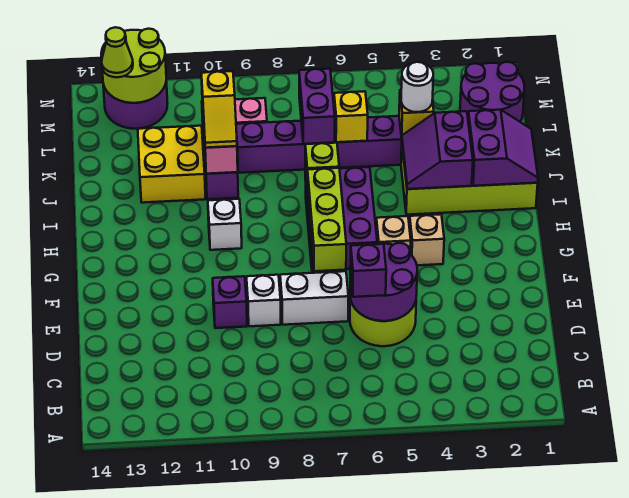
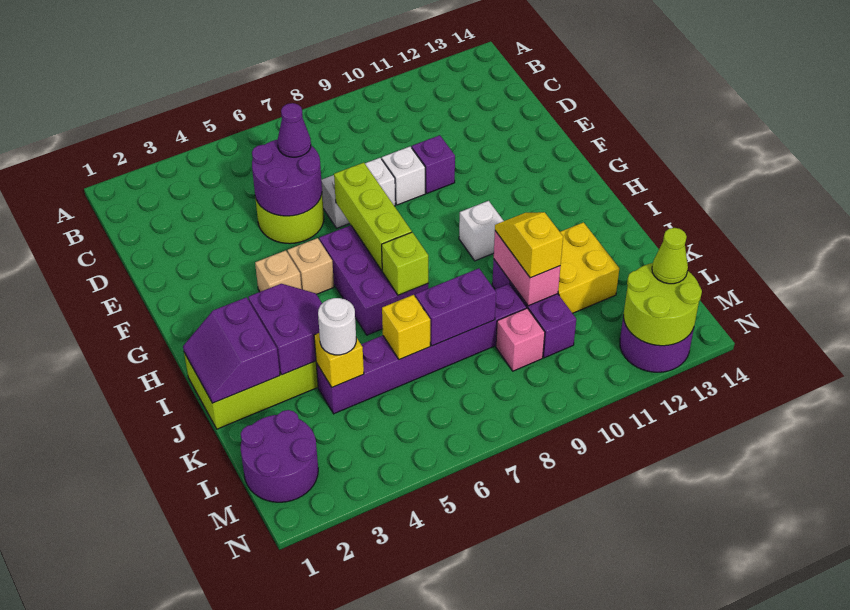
purple 1x1 brick [350,244,386,297] -> purple 1x1 cone [278,103,311,157]
purple 1x2 brick [299,69,335,144] -> purple 1x2 brick turned to [415,268,496,346]

